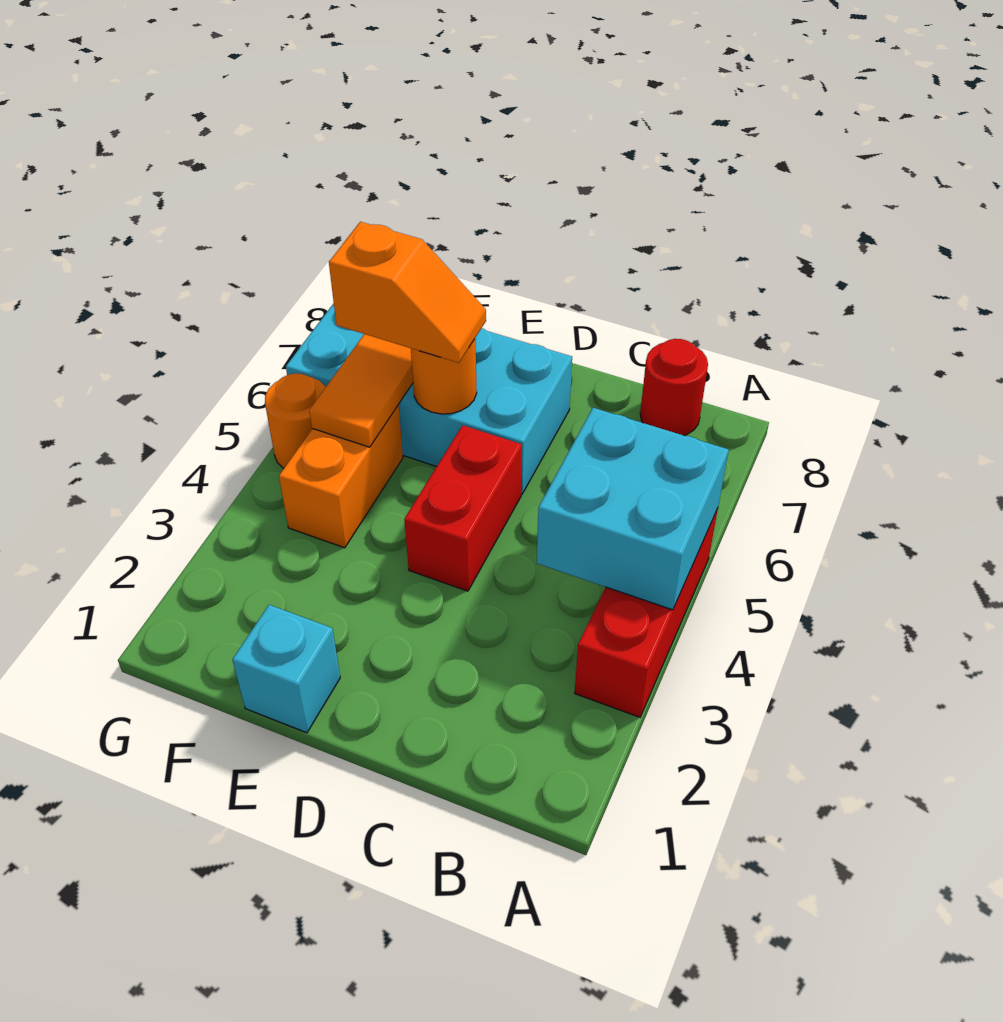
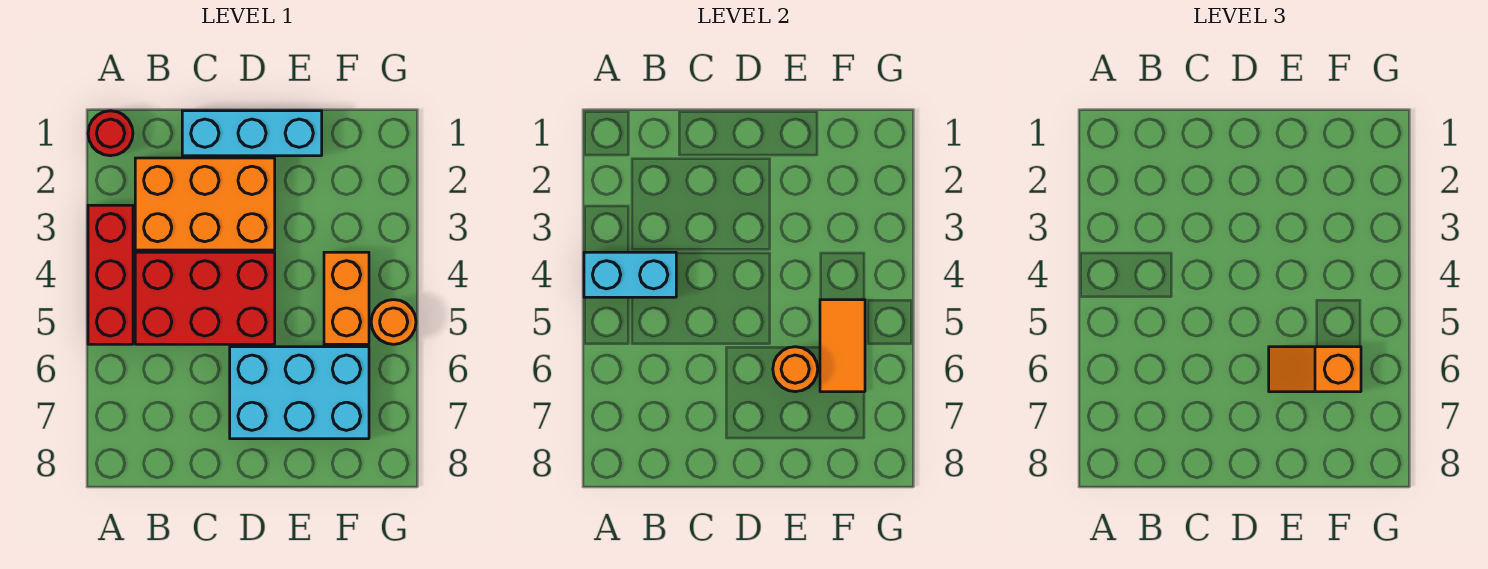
cyan 2x2 brick [537,408,729,610] -> cyan 1x2 brick [584,252,676,297]
none -> orange 2x3 brick [135,158,275,250]
red 1x1 round brick [640,339,708,435] -> red 1x1 round brick moved to [88,111,133,156]
red 1x2 brick [404,425,522,591] -> red 2x3 brick [135,252,275,344]
cyan 2x4 brick [286,303,572,494] -> cyan 2x3 brick [230,347,369,439]
cyan 1x1 brick [232,605,340,733] -> cyan 1x3 brick [182,111,322,156]

